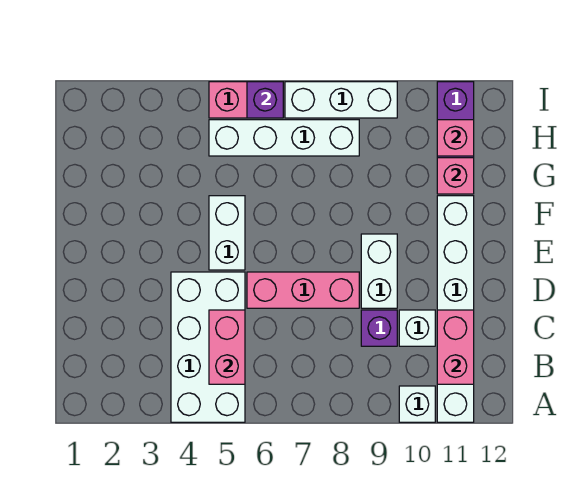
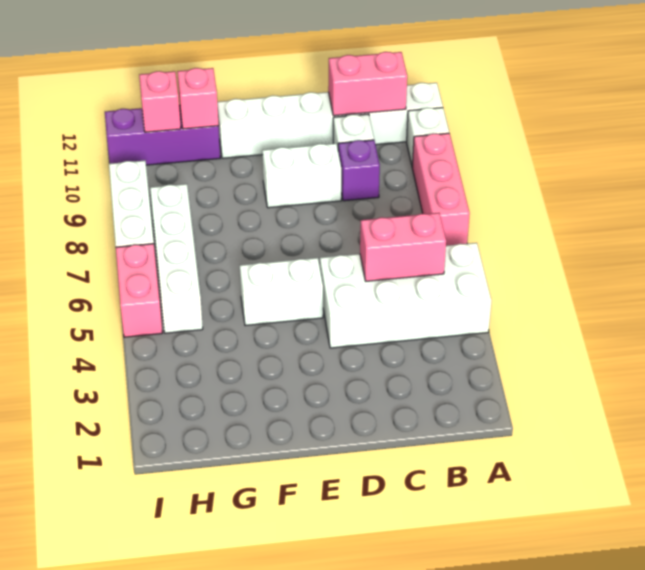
pink 1x3 brick [247,272,359,308] -> pink 1x3 brick moved to [412,133,470,246]
purple 1x1 brick [247,82,283,118] -> none

